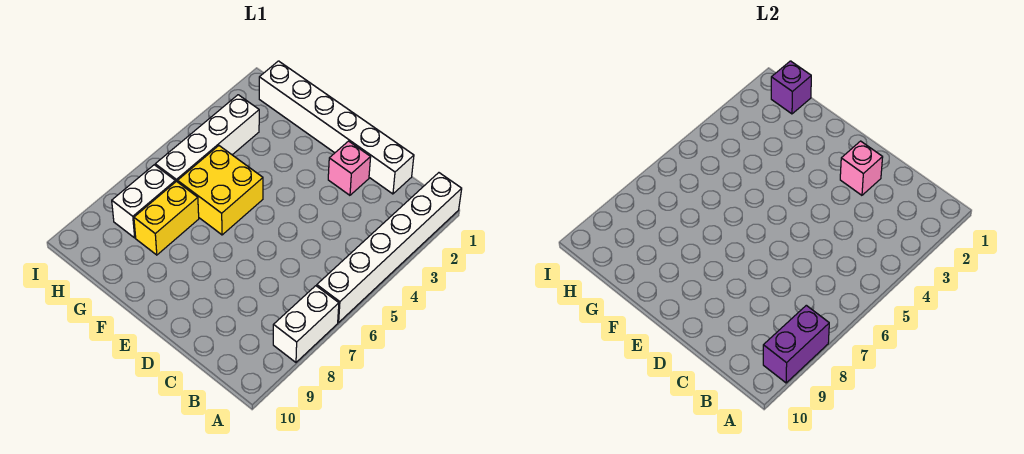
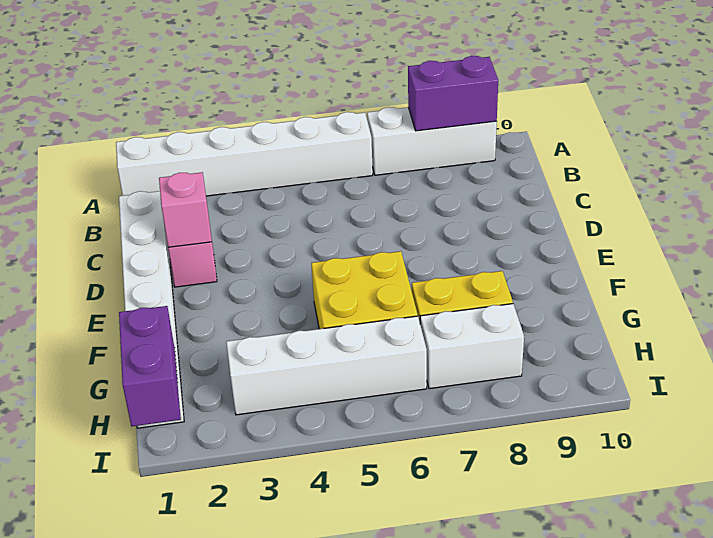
white 1x2 brick [273,286,339,362] -> white 1x3 brick [367,107,497,175]
purple 1x1 brick [771,61,811,114] -> purple 1x2 brick [119,306,181,426]

